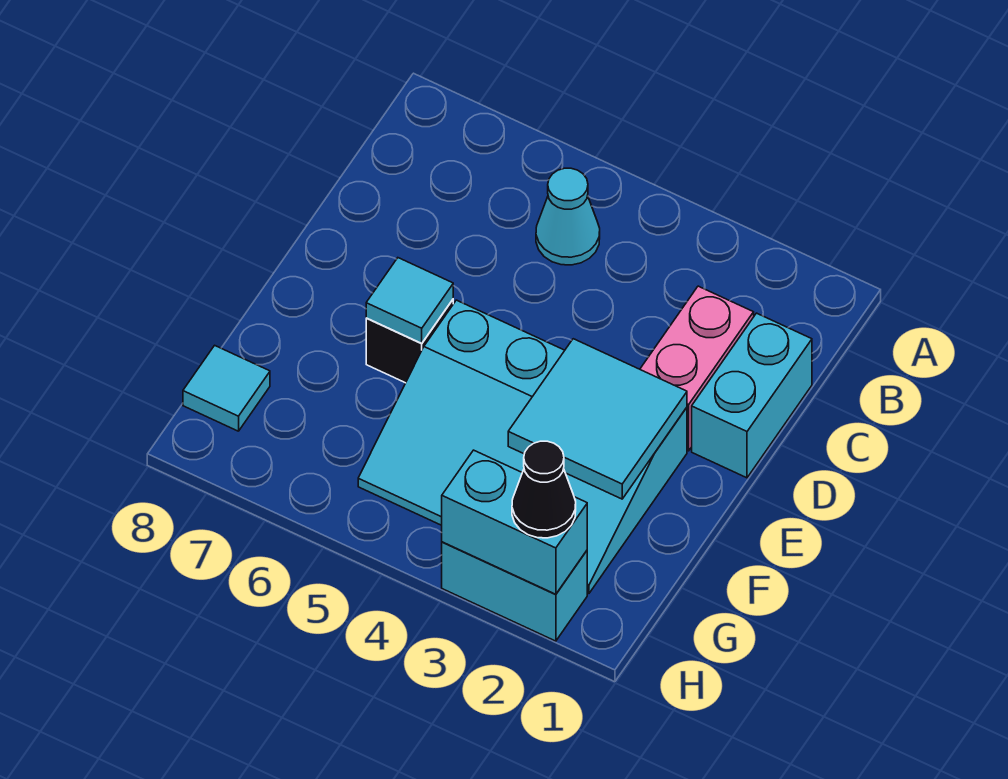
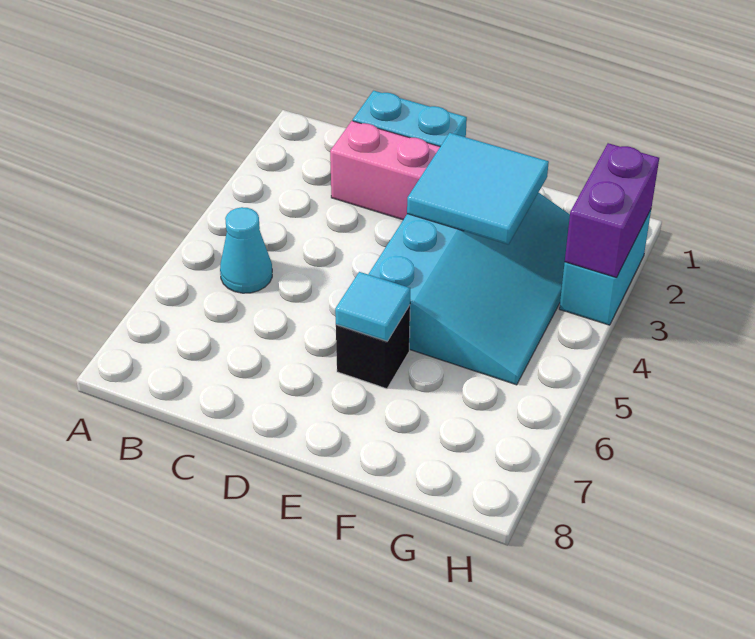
cyan 1x1 tile [183,345,270,431] -> none
cyan 1x2 brick [442,450,587,594] -> purple 1x2 brick [565,143,659,278]
black 1x1 cone [512,441,576,538] -> none

